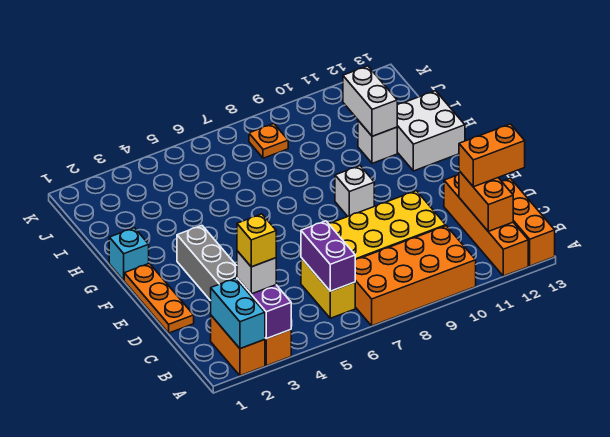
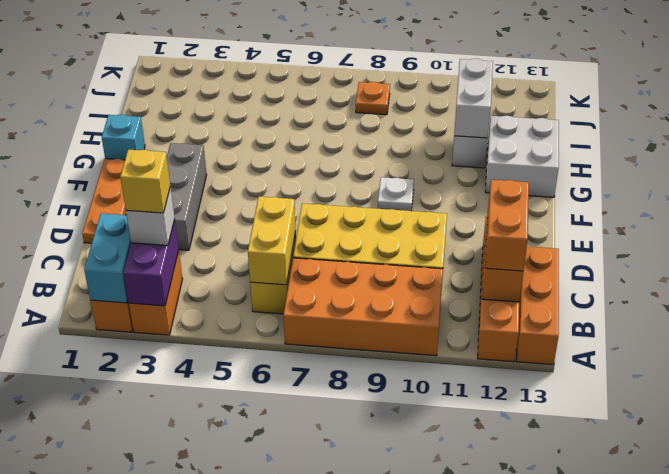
purple 1x2 brick [301,221,355,291] -> yellow 1x2 brick [248,197,296,285]
orange 1x2 brick [459,124,525,187] -> orange 1x2 brick turned to [485,180,529,271]
white 1x1 brick [335,166,374,216] -> white 1x1 plate [378,177,414,211]

